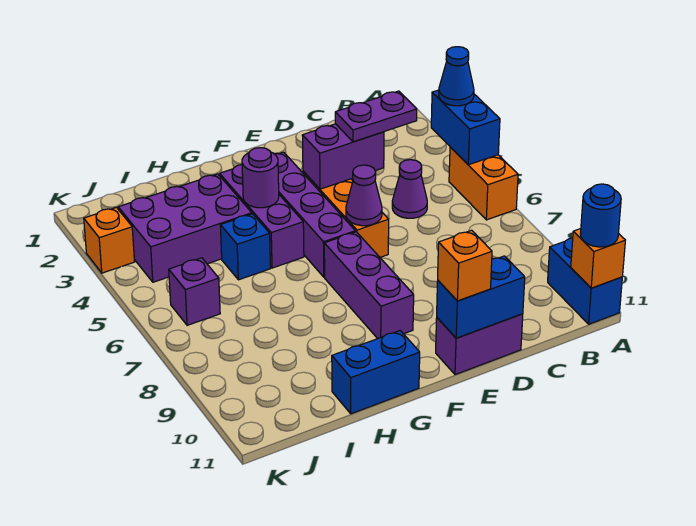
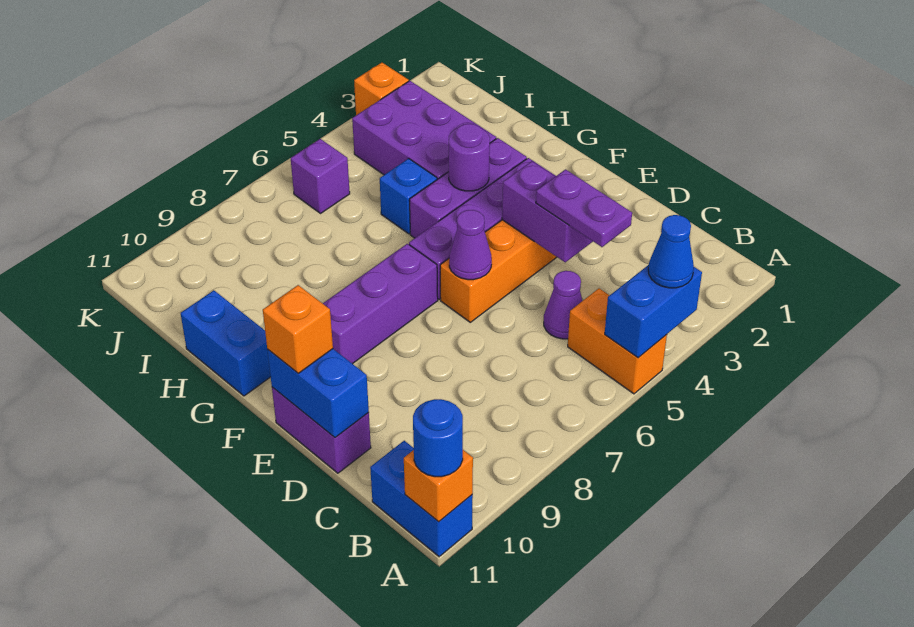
orange 1x2 brick [449,147,518,220] -> orange 1x2 brick turned to [568,288,667,394]
blue 1x2 brick [548,238,622,324] -> blue 1x2 brick turned to [370,441,473,557]

